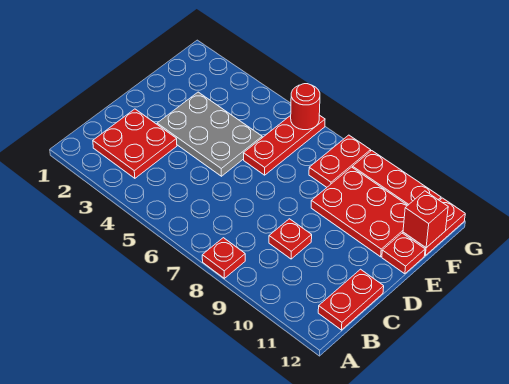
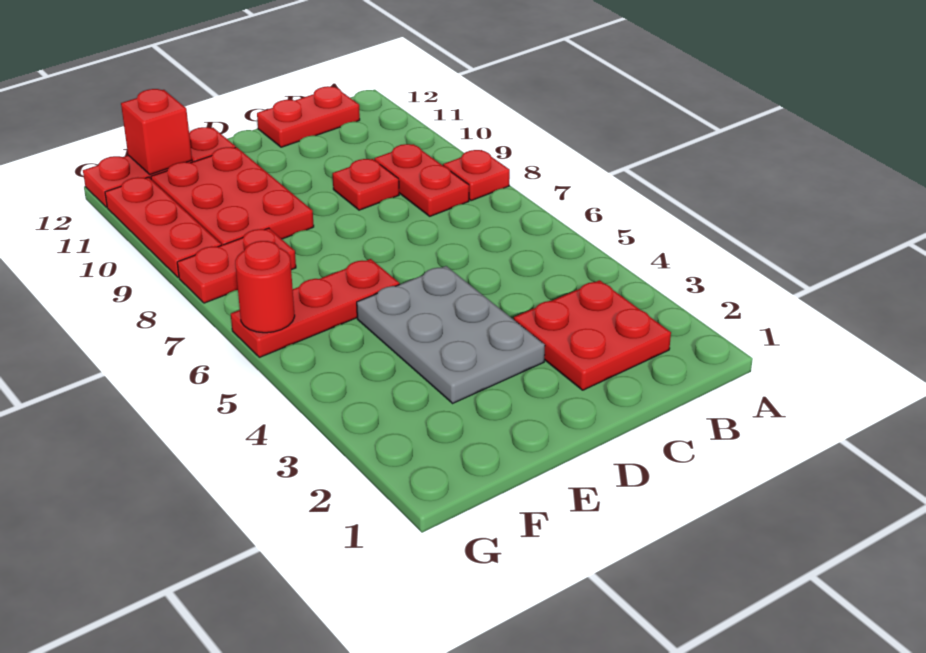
none -> red 1x2 plate [374,144,469,216]

